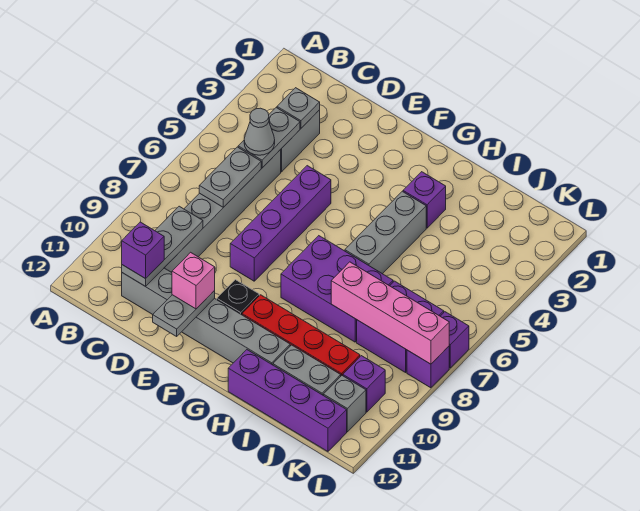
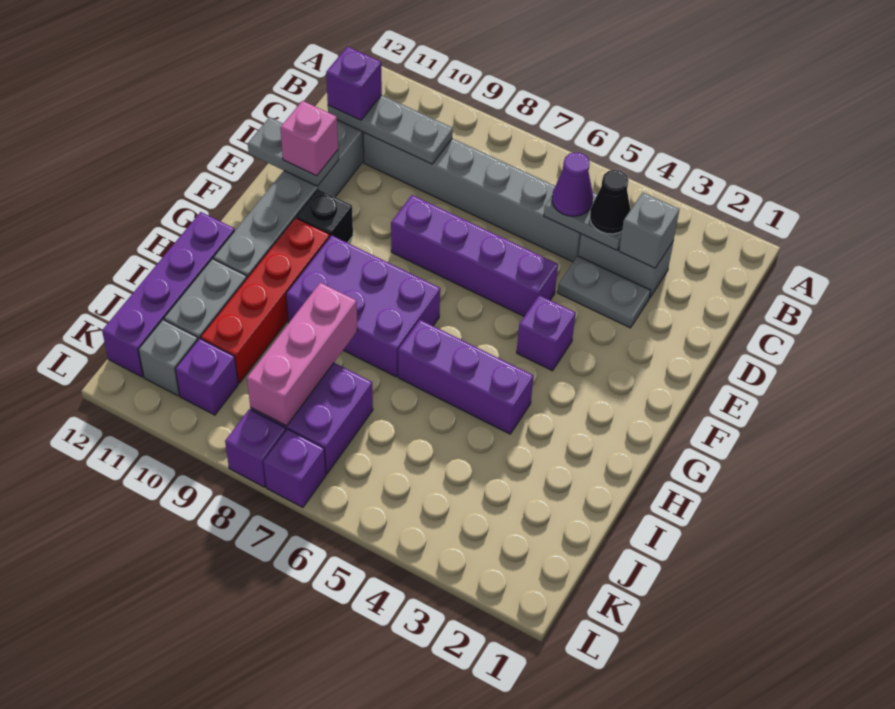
grey 1x1 plate [277,88,320,128] -> grey 1x1 brick [619,193,679,268]
none -> black 1x1 cone [590,170,631,234]
grey 1x1 cone [244,108,275,155] -> purple 1x1 cone [552,152,593,216]
grey 1x2 plate [199,147,261,207] -> grey 1x2 plate moved to [558,256,651,328]
purple 2x3 brick [281,236,393,342] -> purple 2x3 brick turned to [286,235,440,377]
purple 1x1 brick [403,172,446,228] -> purple 1x1 brick moved to [517,295,576,371]
grey 1x3 brick [345,191,426,274] -> purple 1x3 brick [398,320,533,434]
pink 1x4 brick [331,262,449,364] -> pink 1x3 brick [247,283,357,426]

